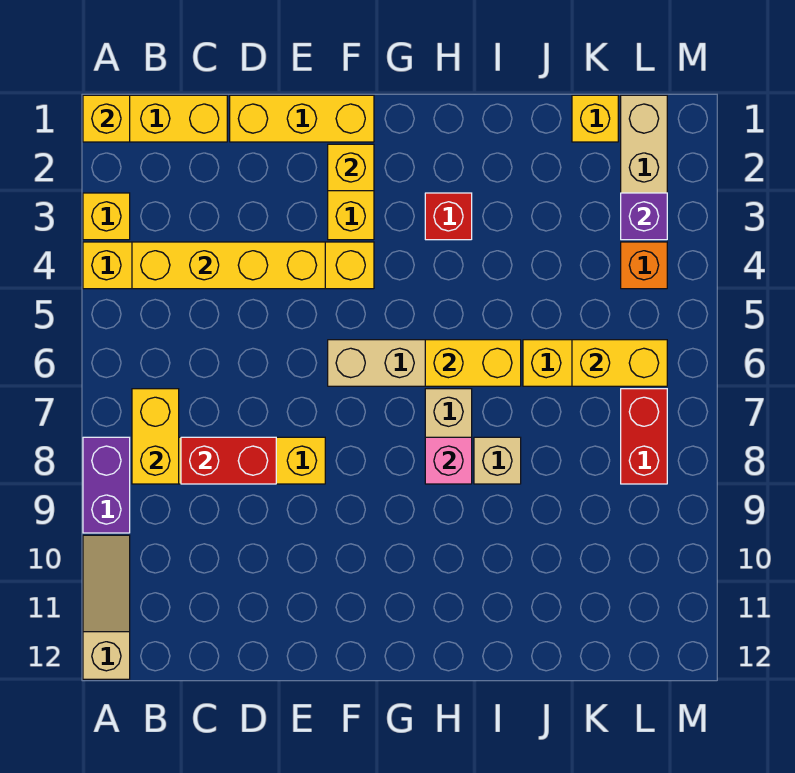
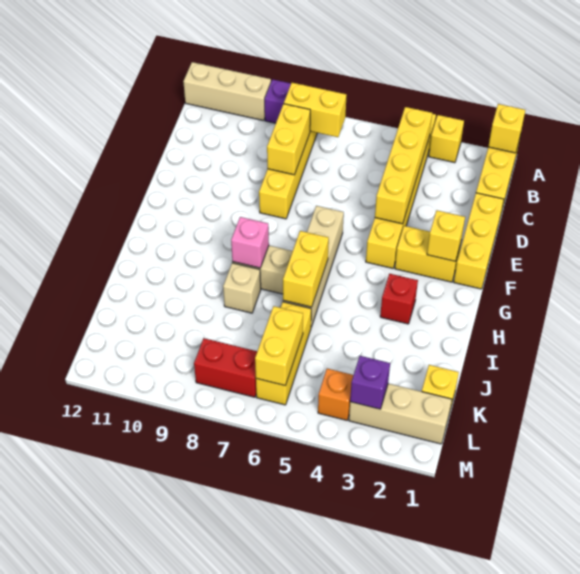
tan 1x3 slope [83,535,130,679] -> tan 1x3 brick [183,62,271,121]
red 1x2 brick [181,437,276,484] -> yellow 1x2 brick [267,104,310,175]

